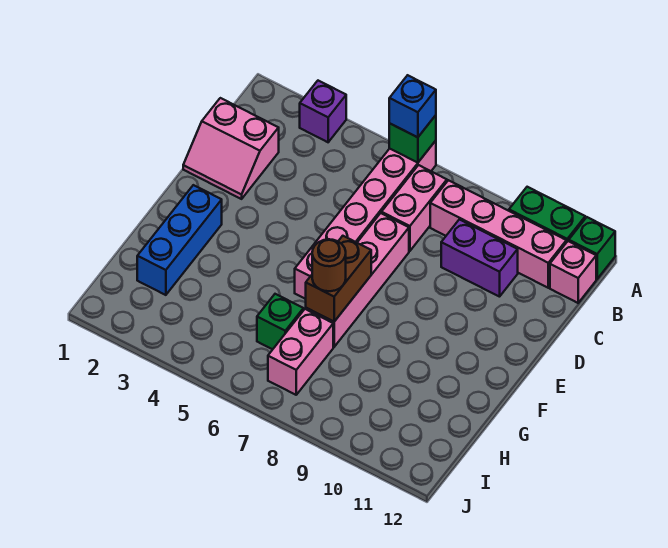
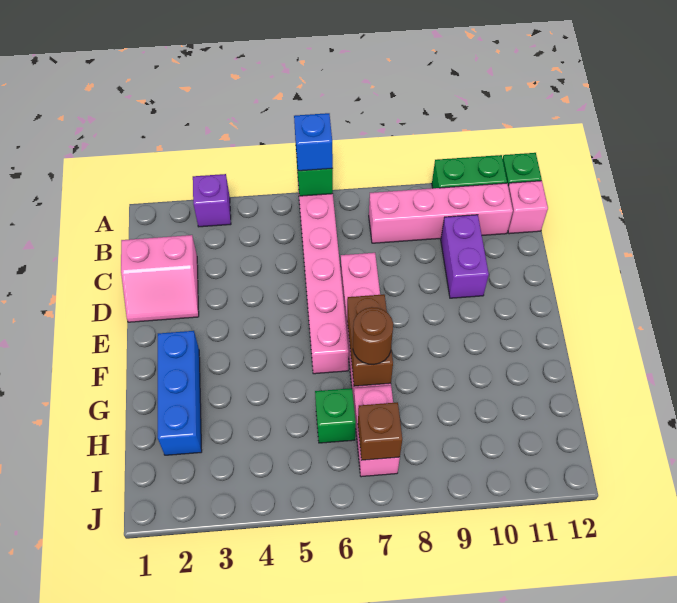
pink 1x2 brick [381,165,447,251] -> none
purple 1x2 brick [441,219,518,297] -> purple 1x2 brick turned to [441,215,489,298]
none -> brown 1x1 brick [358,402,402,460]

